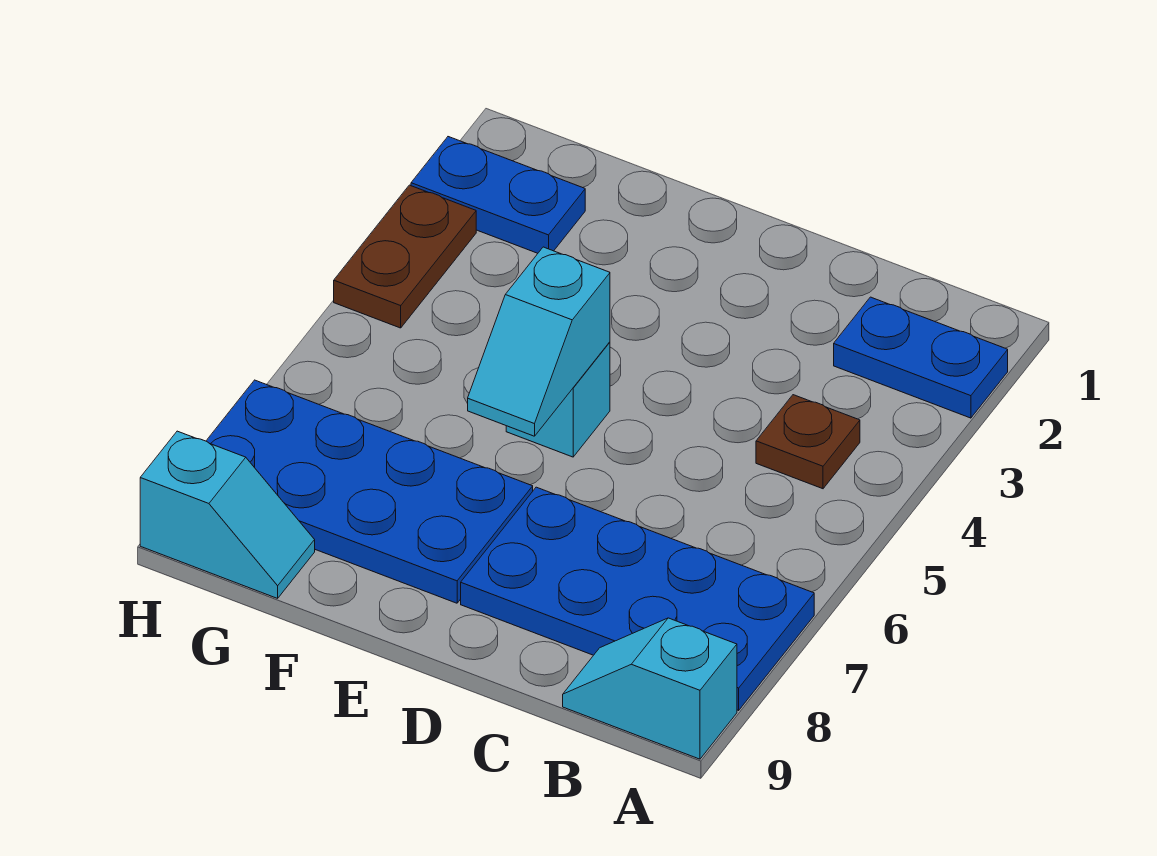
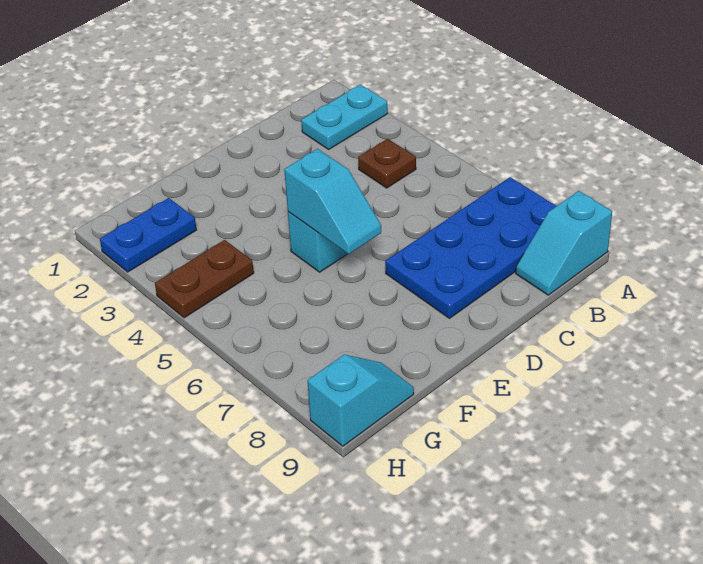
blue 1x2 plate [834,297,1008,418] -> cyan 1x2 plate [301,85,388,149]
blue 2x4 plate [206,380,533,603] -> none
brown 1x2 plate [334,185,476,328] -> brown 1x2 plate turned to [155,240,254,318]

